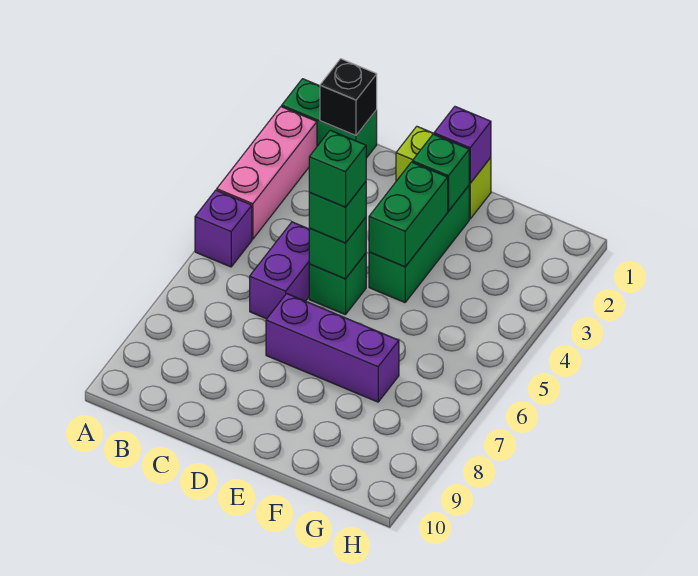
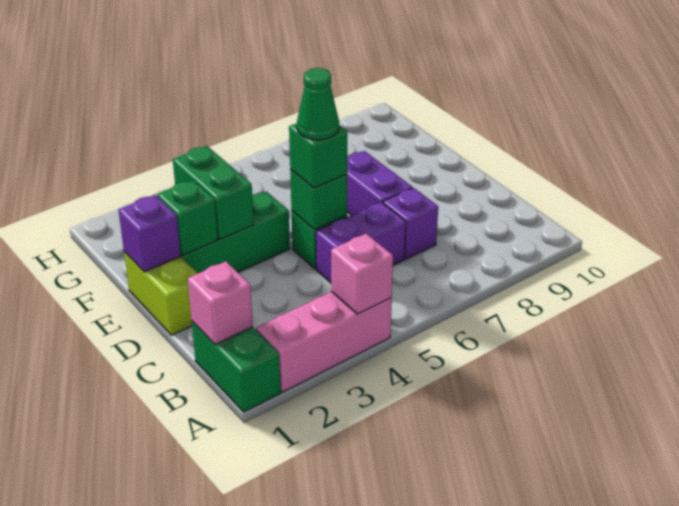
none -> pink 1x1 brick [331,234,393,314]
purple 1x1 brick [195,190,252,267] -> purple 1x1 brick moved to [383,188,438,259]
black 1x1 brick [320,59,377,136] -> pink 1x1 brick [188,262,253,345]
green 1x1 brick [309,130,366,207] -> green 1x1 cone [297,68,339,140]
purple 1x3 brick [266,294,399,402] -> purple 1x2 brick [347,151,412,215]
green 1x2 brick [369,162,448,267] -> green 1x2 brick turned to [173,146,254,239]

